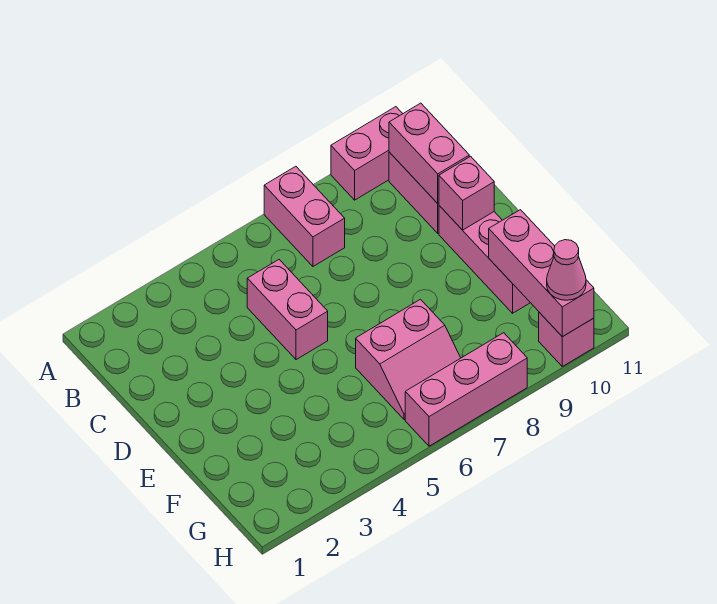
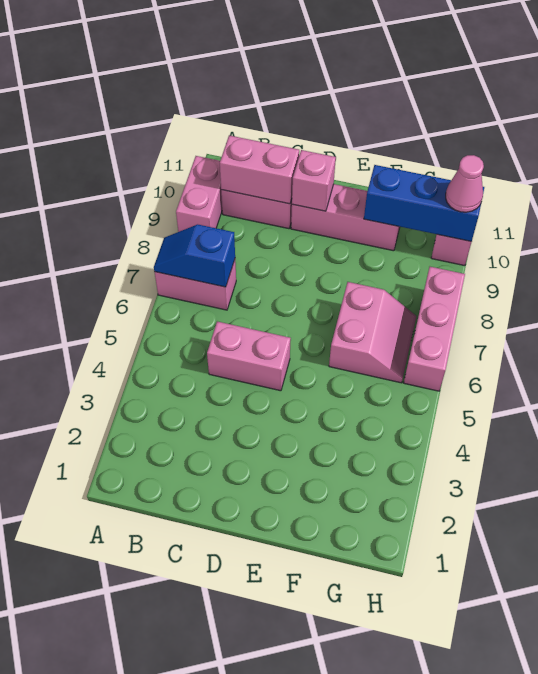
none -> blue 1x2 slope [154,225,235,287]
pink 1x3 brick [489,210,594,337] -> blue 1x3 brick [364,165,484,241]

